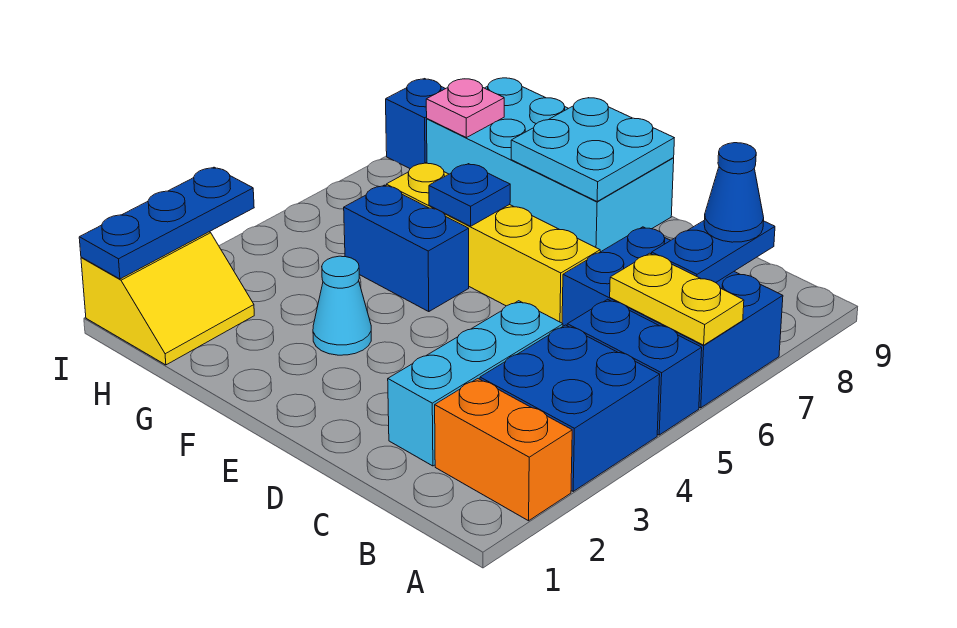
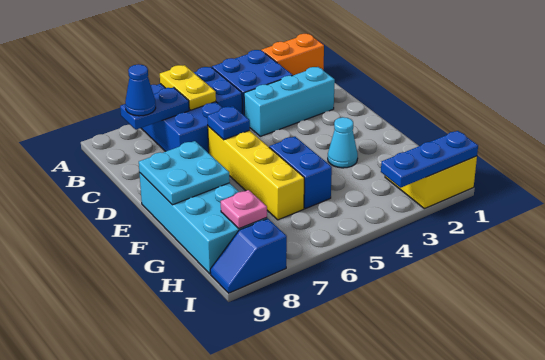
orange 1x2 brick [435,379,572,521] -> orange 1x2 brick turned to [262,34,324,75]
blue 1x1 plate [429,164,510,226] -> blue 1x1 plate moved to [207,106,250,140]

